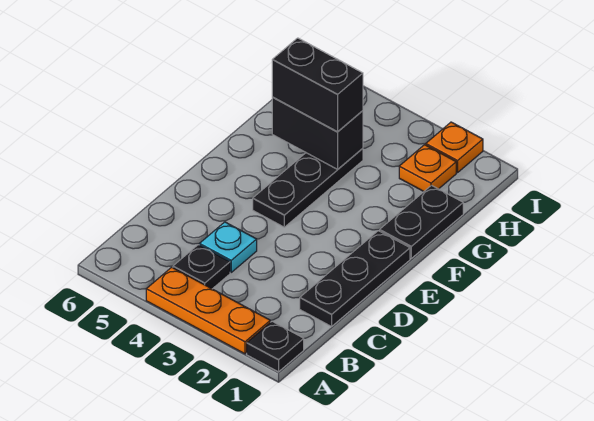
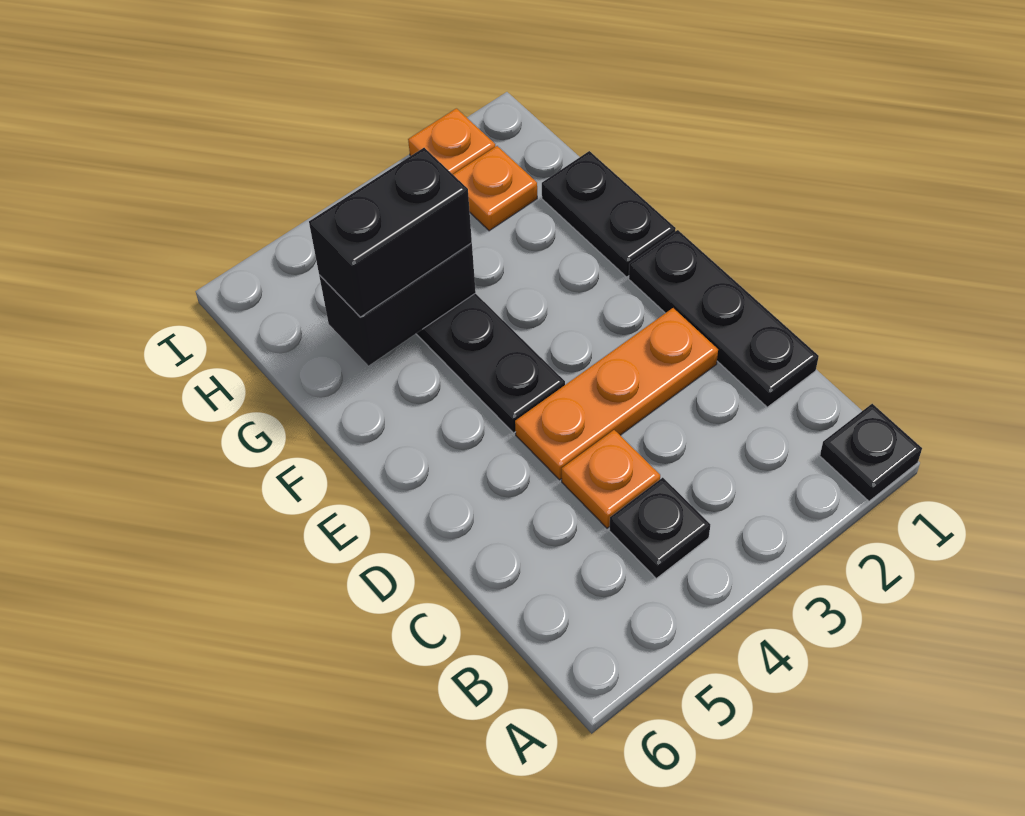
orange 1x3 plate [146,267,270,354] -> orange 1x3 plate moved to [515,308,718,480]
cyan 1x1 plate [199,222,257,272] -> orange 1x1 plate [562,430,660,528]

